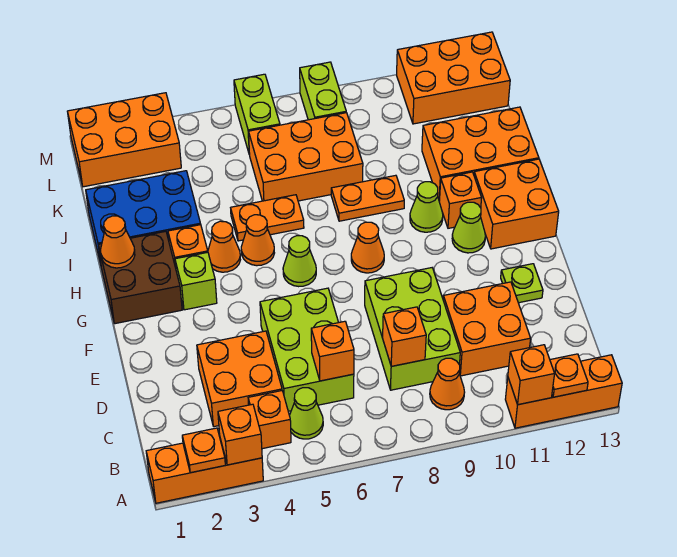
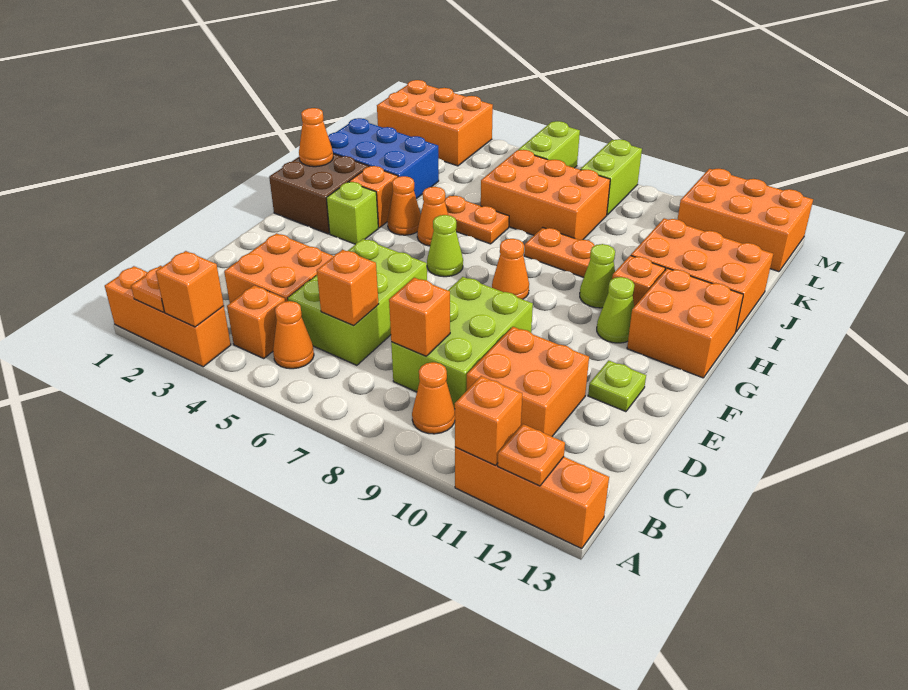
lime 1x1 cone [289,388,323,439] -> orange 1x1 cone [273,301,314,369]

